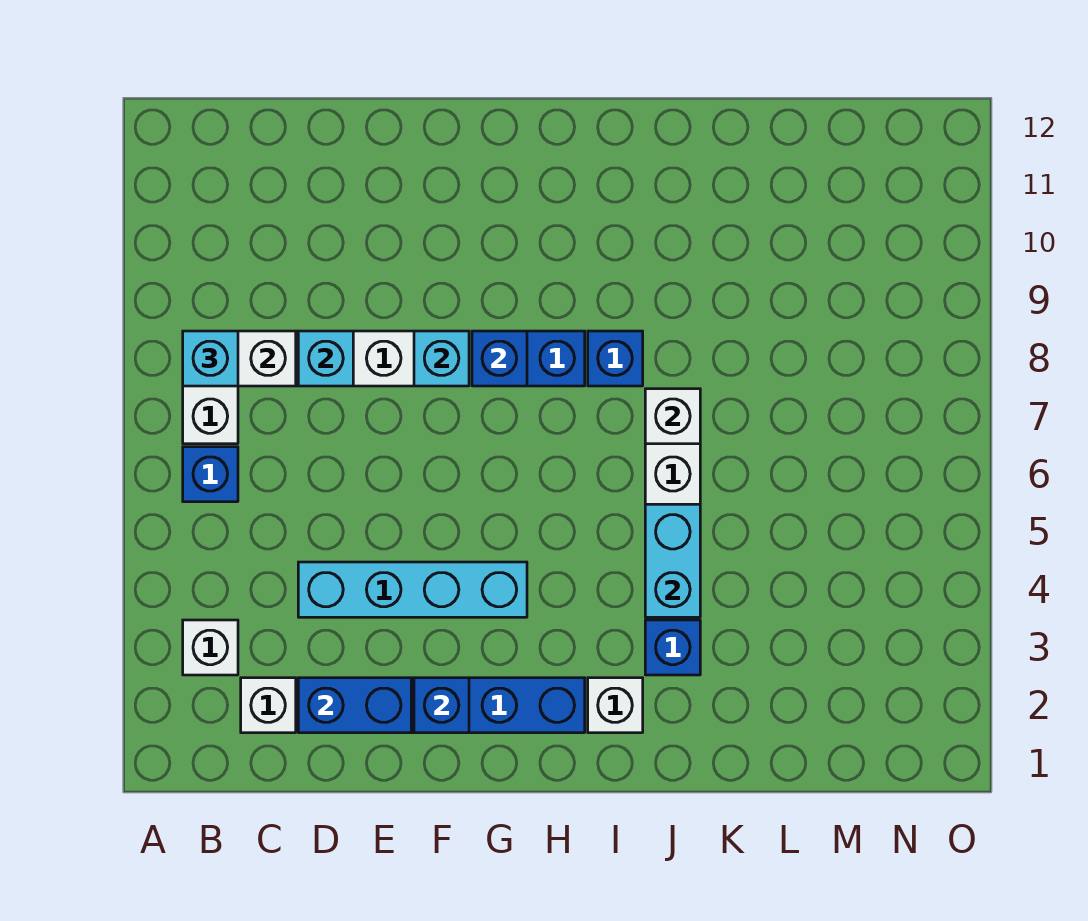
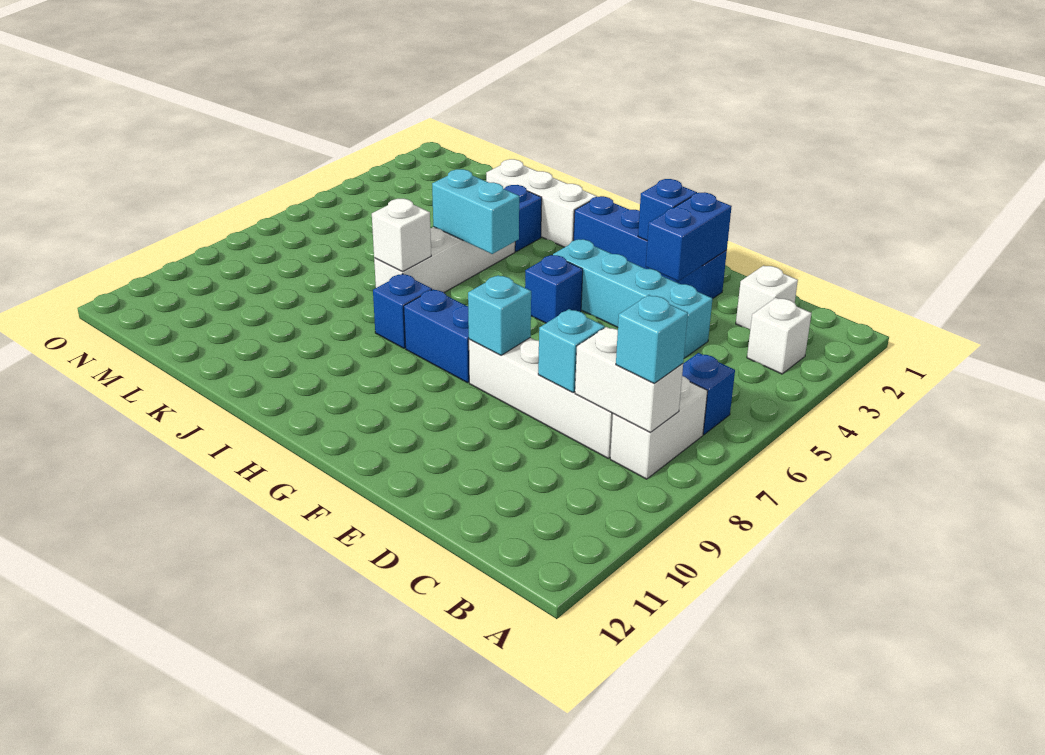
blue 1x2 brick [298,678,411,733] -> blue 1x2 brick turned to [646,192,732,281]
blue 1x1 brick [472,331,527,386] -> blue 1x1 brick moved to [525,255,583,323]
white 1x1 brick [588,678,643,733] -> white 1x3 brick [486,159,597,247]
cyan 1x2 brick [645,504,700,617] -> cyan 1x2 brick turned to [432,169,519,254]

